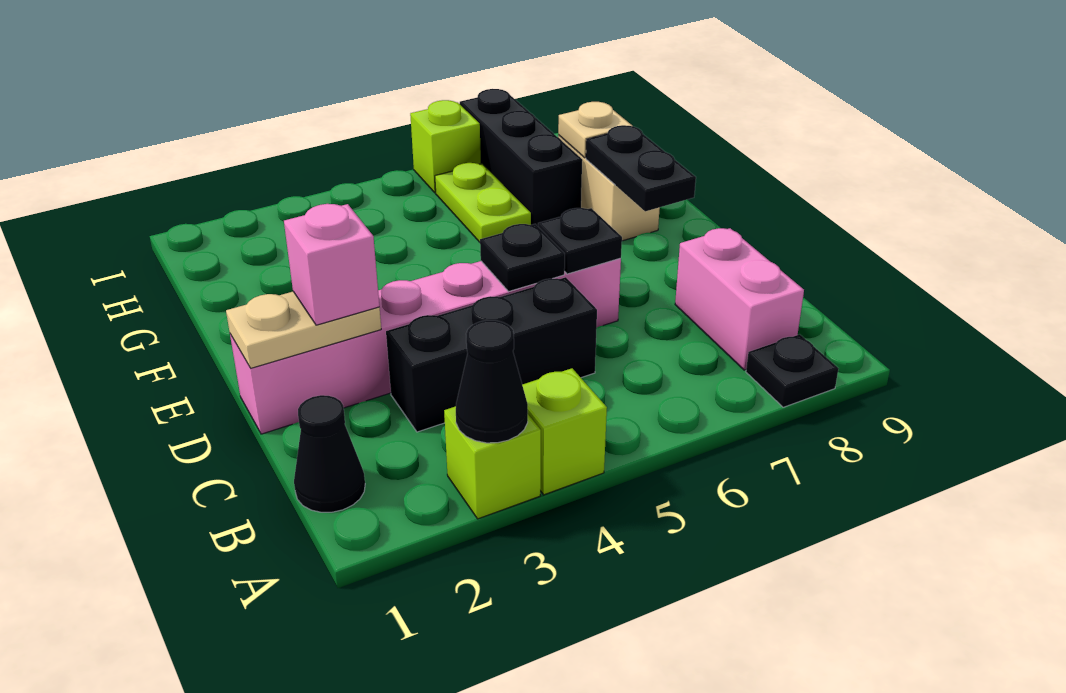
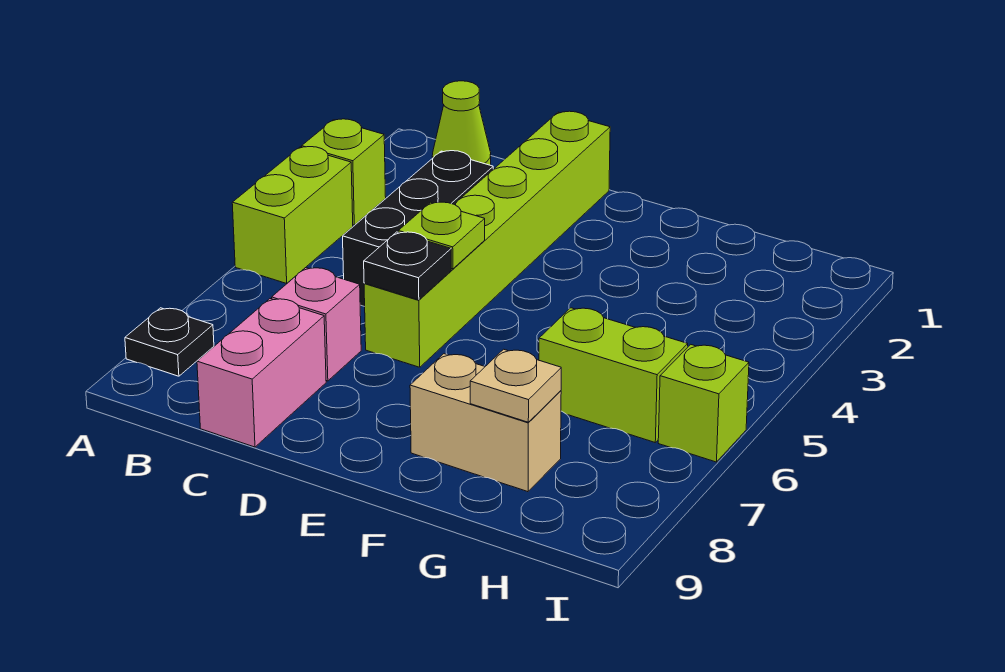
black 1x1 cone [456,320,528,443] -> none
lime 1x1 brick [522,368,607,495] -> lime 1x2 brick [232,147,353,283]
black 1x1 cone [294,395,365,512] -> lime 1x1 cone [432,81,491,165]
pink 1x2 brick [675,228,804,370] -> pink 1x2 brick turned to [197,299,326,447]
pink 1x6 brick [230,258,621,434] -> lime 1x6 brick [364,111,610,367]
tan 1x2 plate [226,292,381,368] -> none
pink 1x1 brick [284,204,379,325] -> pink 1x1 brick moved to [272,268,361,381]
black 1x1 plate [480,224,565,291] -> lime 1x1 plate [398,202,485,269]
black 1x2 plate [586,125,696,211] -> none
lime 1x2 plate [435,163,531,242] -> lime 1x2 brick [539,308,688,442]
black 1x3 brick [460,89,582,226] -> none

